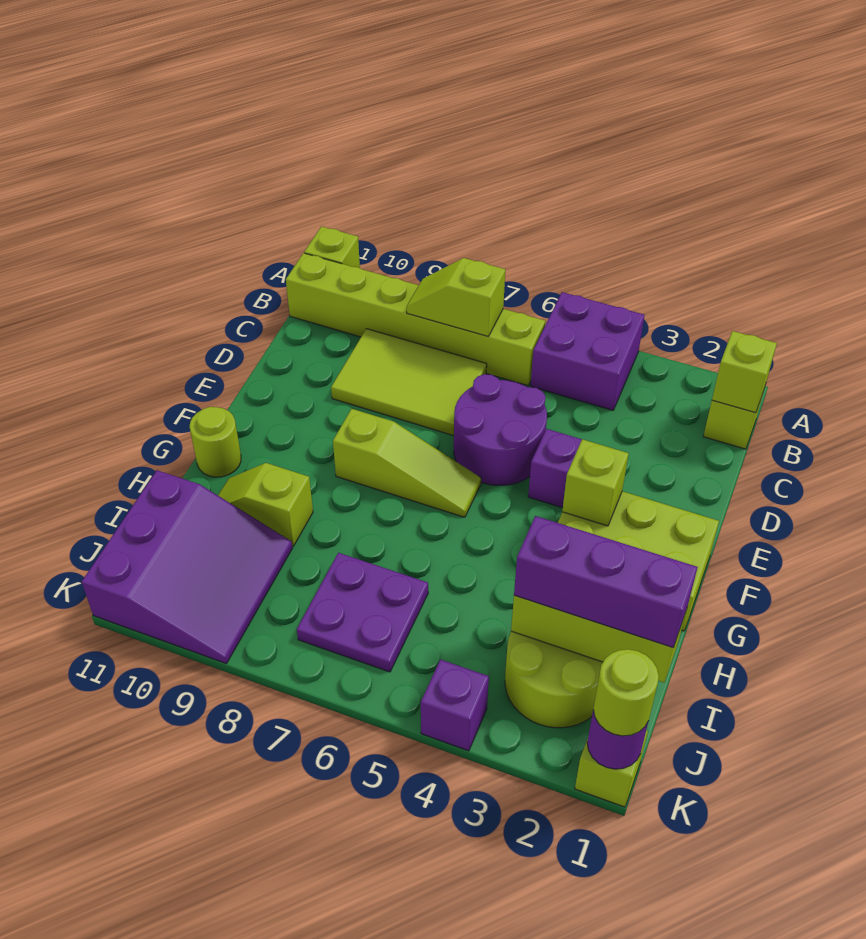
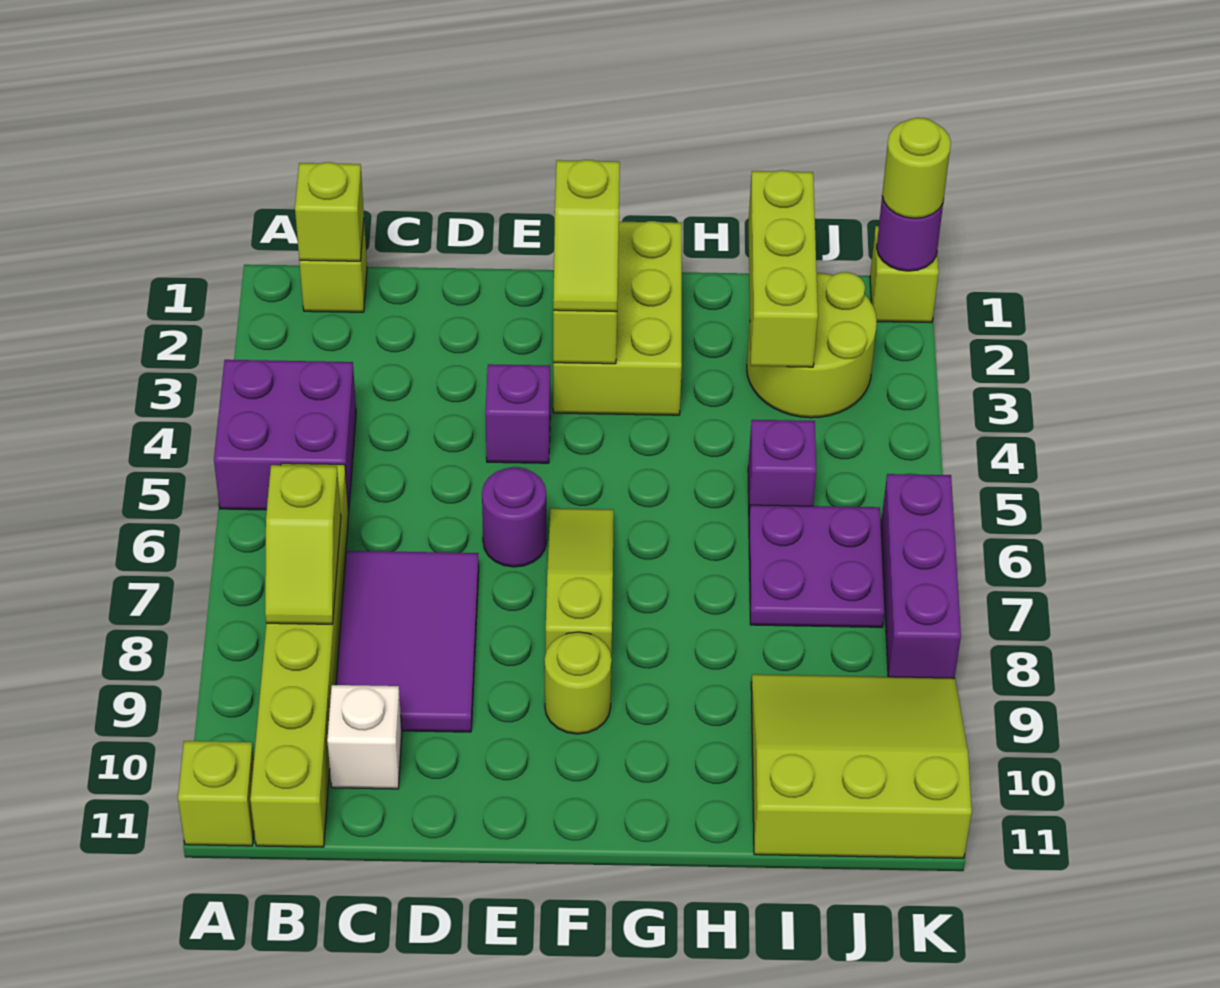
lime 2x3 tile [331,329,487,436] -> purple 2x3 tile [337,551,479,732]
none -> white 1x1 brick [327,685,402,789]
purple 2x2 round brick [454,374,547,485] -> purple 1x1 round brick [482,468,546,567]
lime 1x1 round brick [190,407,241,477] -> lime 1x1 round brick moved to [545,632,612,734]
lime 1x2 slope [218,463,313,546] -> lime 1x2 slope moved to [553,160,620,312]
purple 1x3 brick [514,516,698,647] -> purple 1x3 brick moved to [881,474,961,678]
purple 3x3 slope [82,470,293,664] -> lime 3x3 slope [751,674,972,858]
purple 1x1 brick [421,659,489,751] -> purple 1x1 brick moved to [748,420,816,512]

